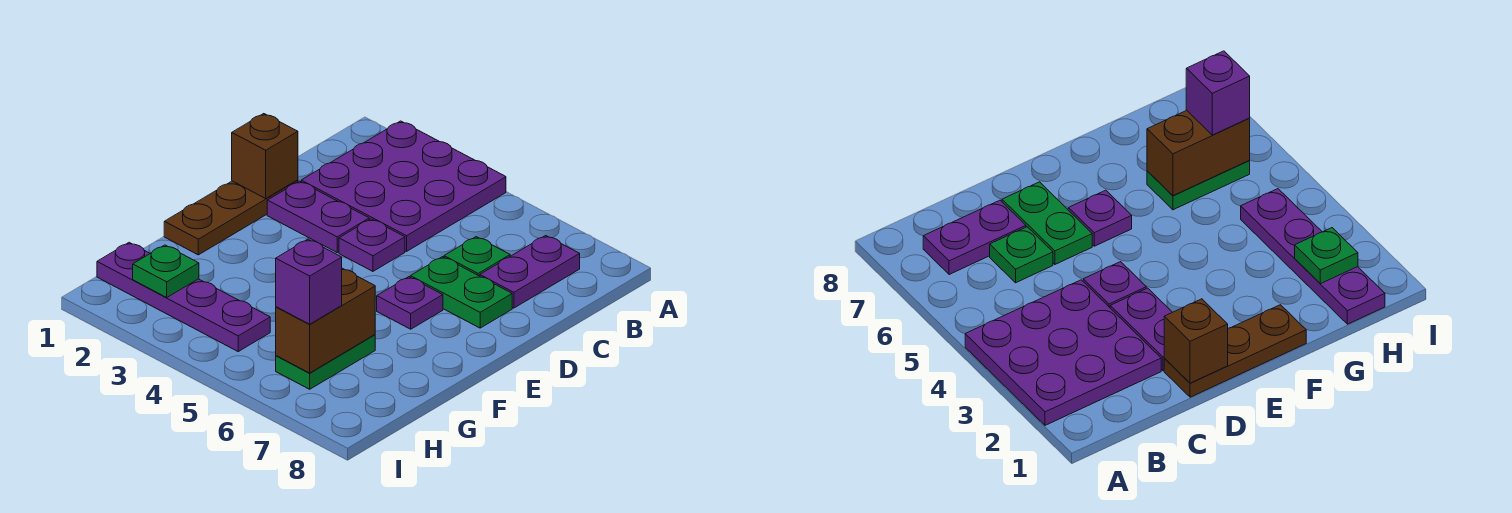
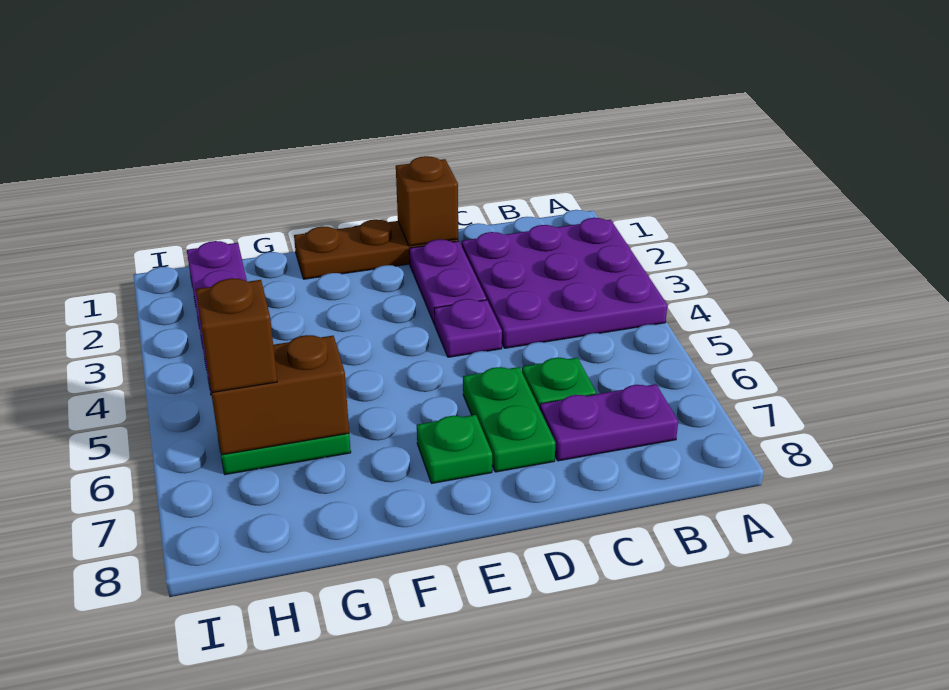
purple 1x1 plate [377,277,443,329] -> none
green 1x1 plate [133,245,199,297] -> green 1x1 plate moved to [417,415,492,483]
purple 1x1 brick [276,239,342,324] -> brown 1x1 brick [196,278,277,392]

